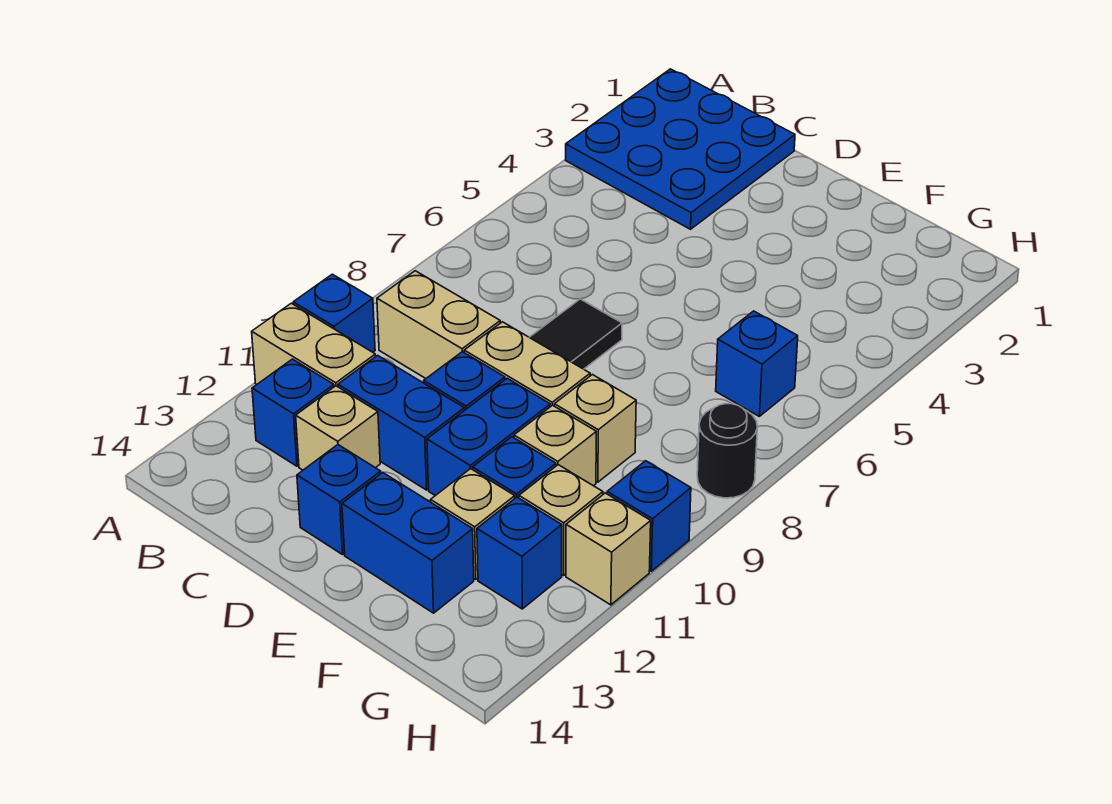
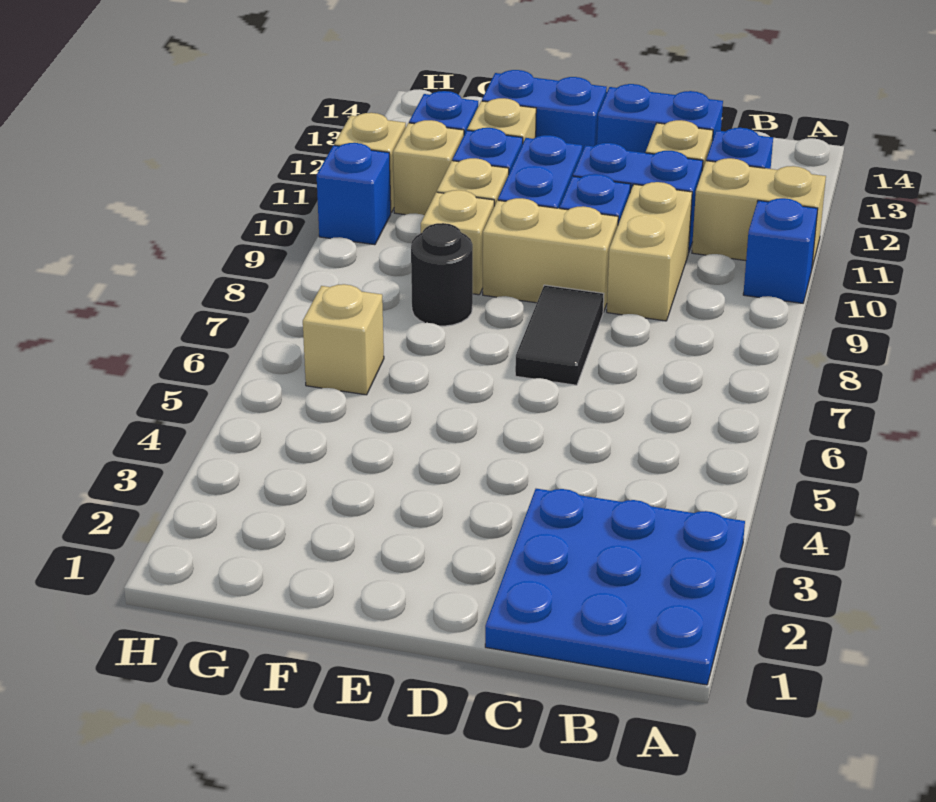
tan 1x2 brick [377,271,500,378] -> tan 1x2 brick turned to [607,182,692,321]
blue 1x1 brick [297,445,381,554] -> blue 1x2 brick [597,84,723,153]
blue 1x1 brick [716,311,798,416] -> tan 1x1 brick [303,284,384,395]
black 1x1 round brick [697,404,757,498] -> black 1x1 round brick moved to [411,223,473,326]

